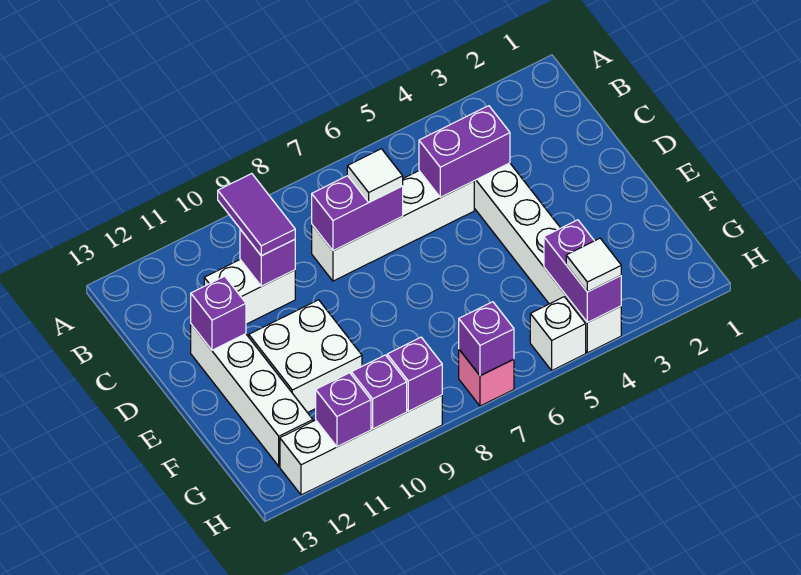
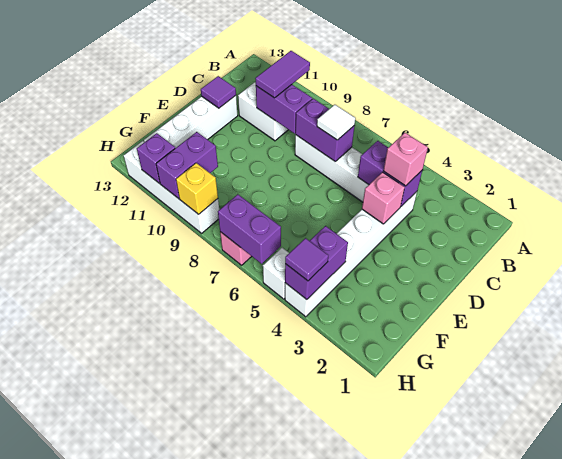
none -> pink 1x1 brick [384,133,428,186]
purple 1x1 brick [240,229,295,286] -> purple 1x2 brick [256,85,312,134]
none -> pink 1x1 brick [362,172,405,224]
purple 1x1 brick [191,276,246,350] -> purple 1x1 tile [201,76,236,108]
white 2x2 brick [249,300,362,413] -> none
white 1x1 tile [566,238,621,292] -> purple 1x1 tile [285,238,328,281]
purple 1x1 brick [459,302,514,376] -> purple 1x2 brick [218,194,281,264]
purple 1x1 brick [387,337,442,411] -> yellow 1x1 brick [176,163,218,214]
purple 1x1 brick [351,355,407,429] -> purple 1x2 brick [156,132,218,199]

